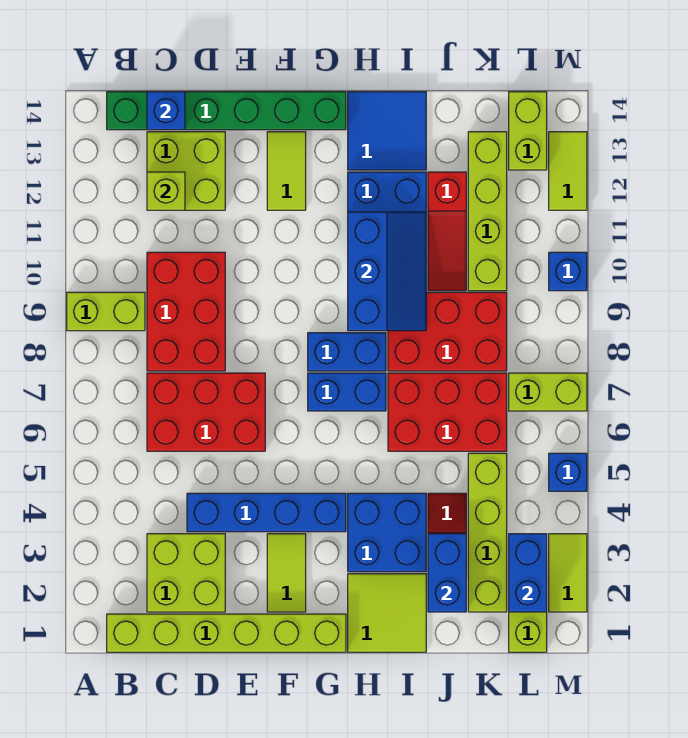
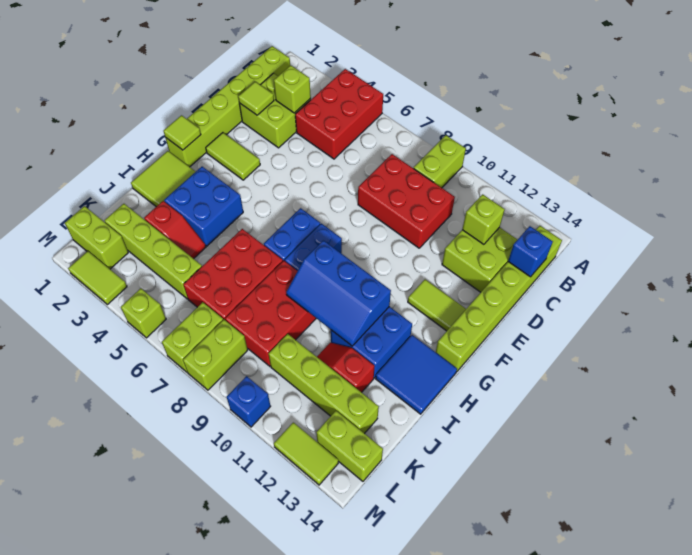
green 1x6 brick [107,92,346,130] -> lime 1x6 brick [436,226,562,372]
none -> lime 1x1 brick [274,65,311,113]
red 2x3 brick [147,373,265,451] -> red 2x3 brick moved to [295,69,383,159]
none -> lime 1x1 tile [238,82,274,115]
blue 1x4 brick [187,493,346,532] -> none
none -> lime 1x1 tile [164,115,201,150]
blue 1x2 brick [428,534,466,612] -> none
red 1x3 slope [428,172,466,291] -> red 1x2 slope [317,343,375,392]
blue 1x2 brick [509,534,547,612] -> none
none -> lime 1x2 brick [183,320,248,390]
blue 1x1 brick [549,453,587,491] -> lime 1x1 brick [121,288,166,338]

